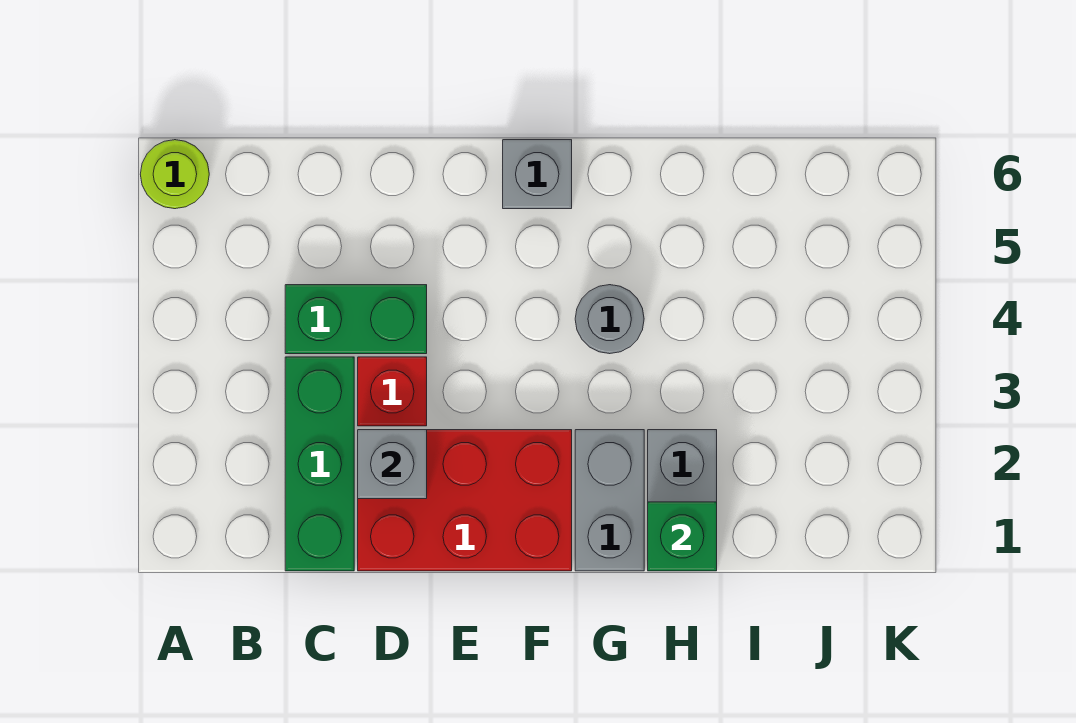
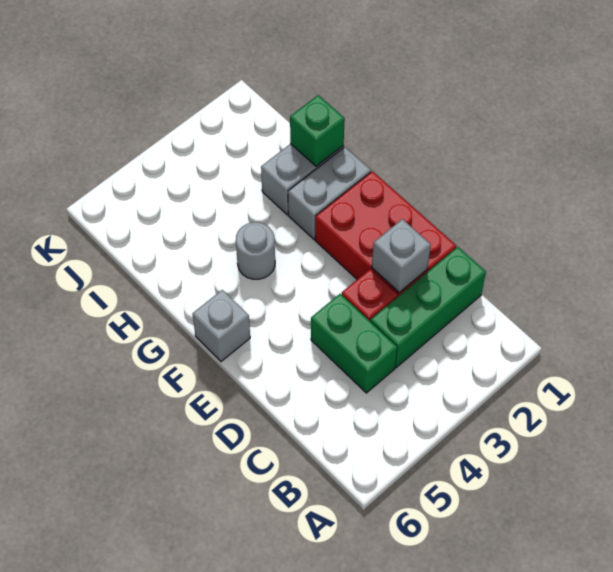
lime 1x1 round brick [140,140,209,209] -> none

